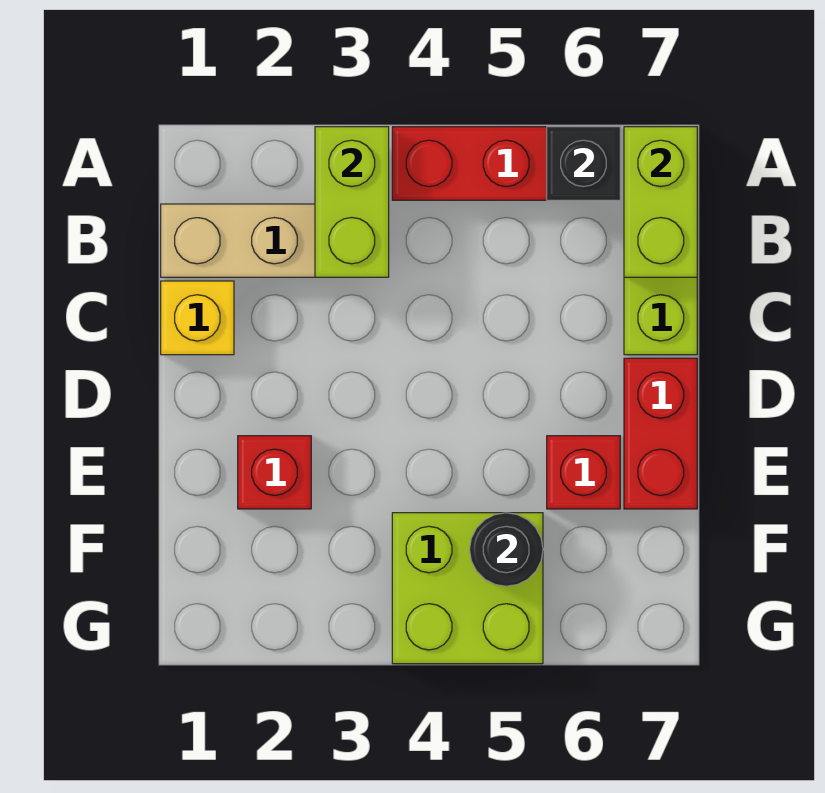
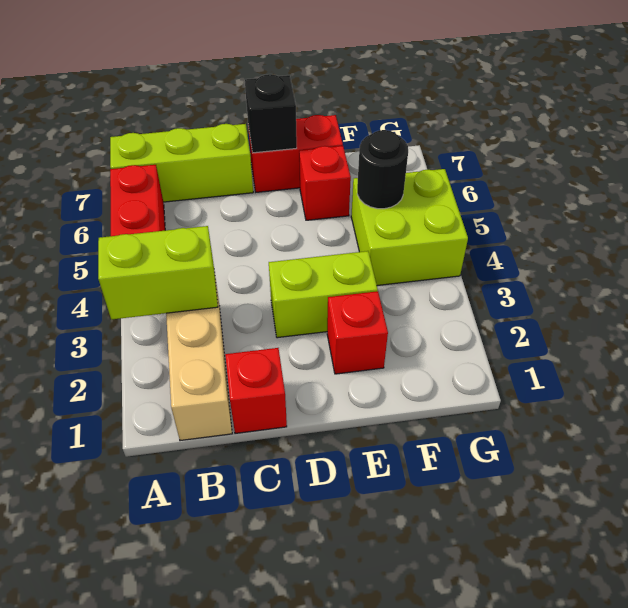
black 1x1 brick [547,127,620,200] -> black 1x1 brick moved to [245,74,297,153]
lime 1x2 brick [624,127,697,277] -> lime 1x2 brick moved to [269,251,378,338]
yellow 1x1 brick [161,281,234,355] -> red 1x1 brick [225,348,287,433]

